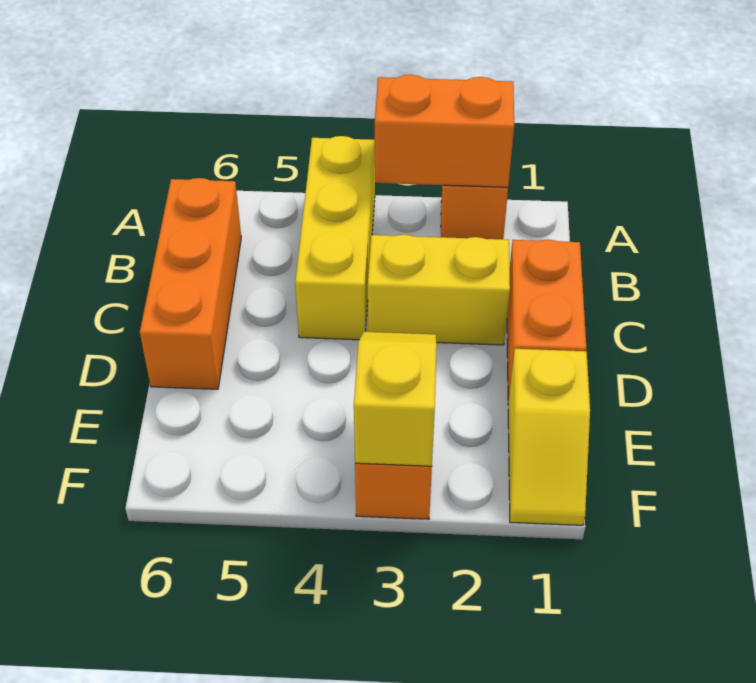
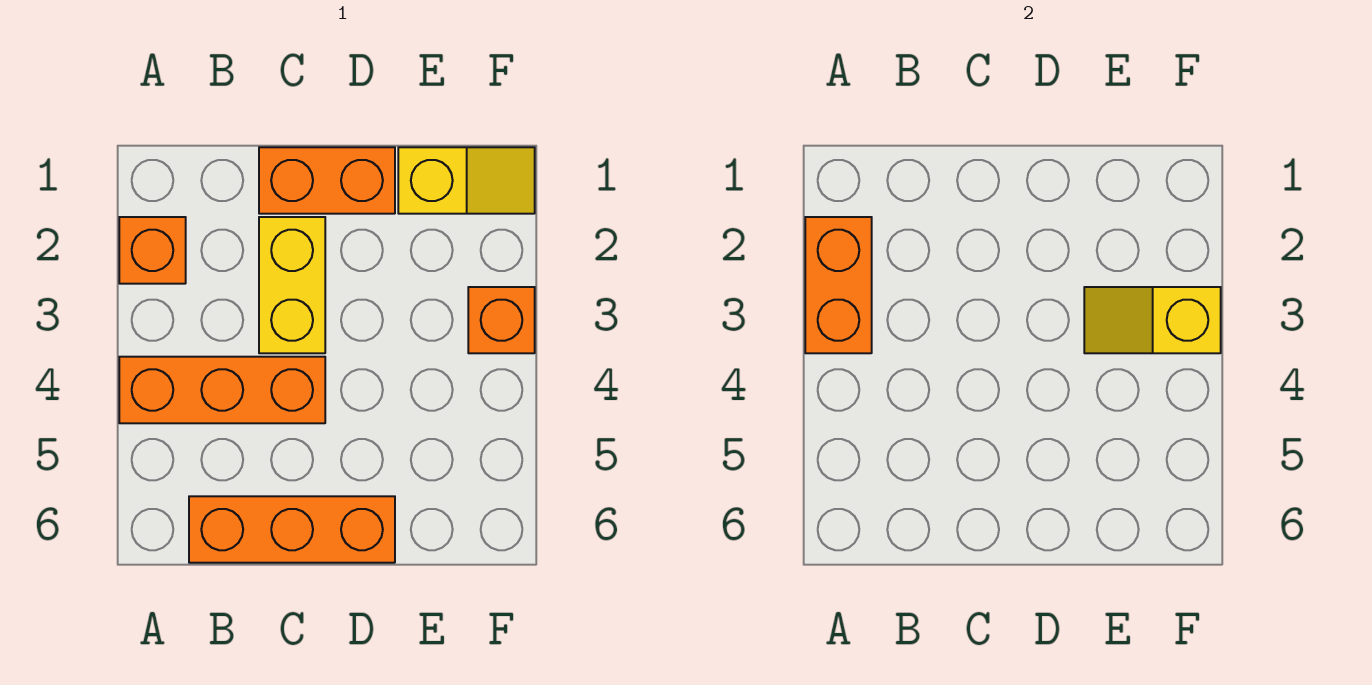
yellow 1x3 brick [295,136,375,340] -> orange 1x3 brick [119,357,325,423]

